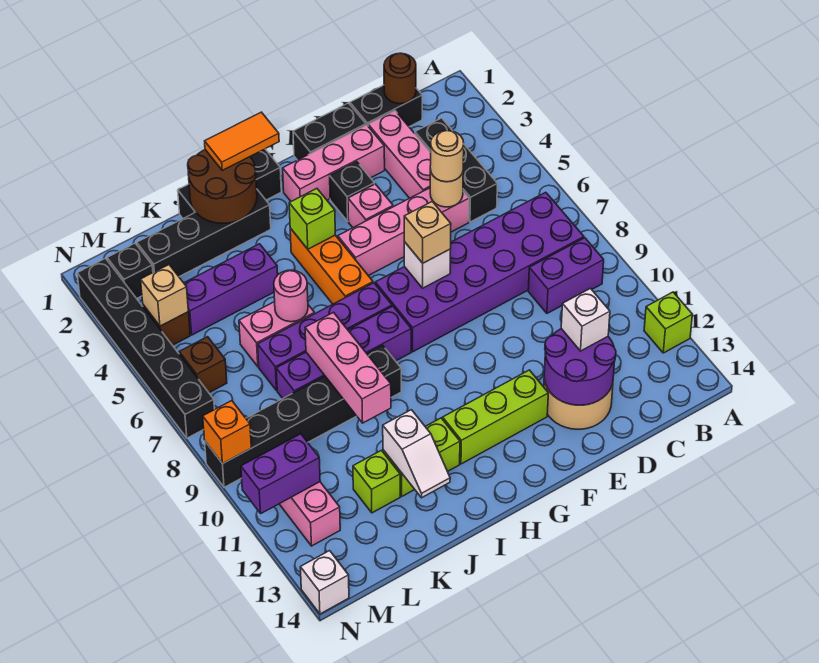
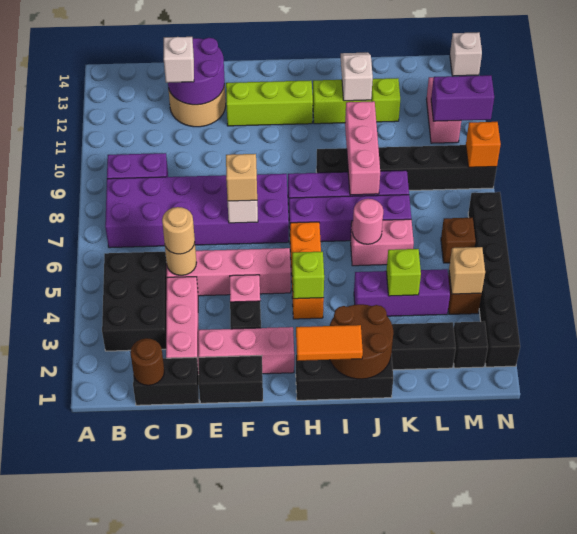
lime 1x1 brick [644,292,692,353] -> lime 1x1 brick moved to [386,249,421,296]
black 1x3 brick [415,118,497,222] -> black 2x3 brick [102,252,167,351]

